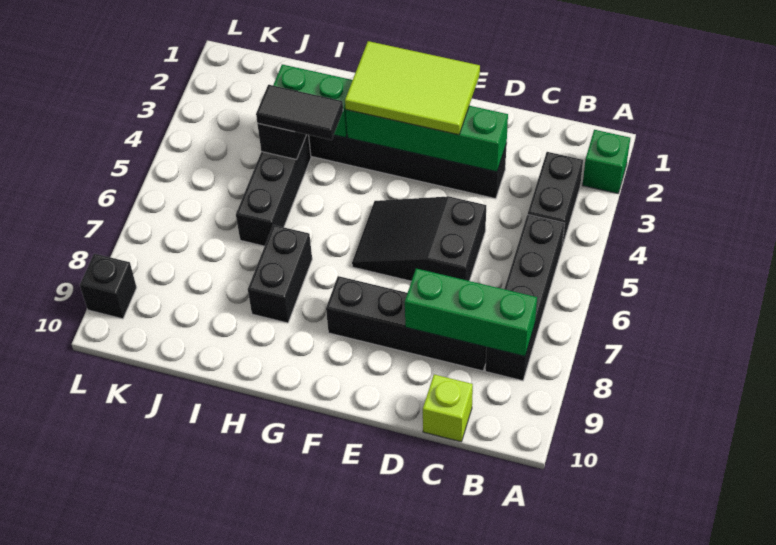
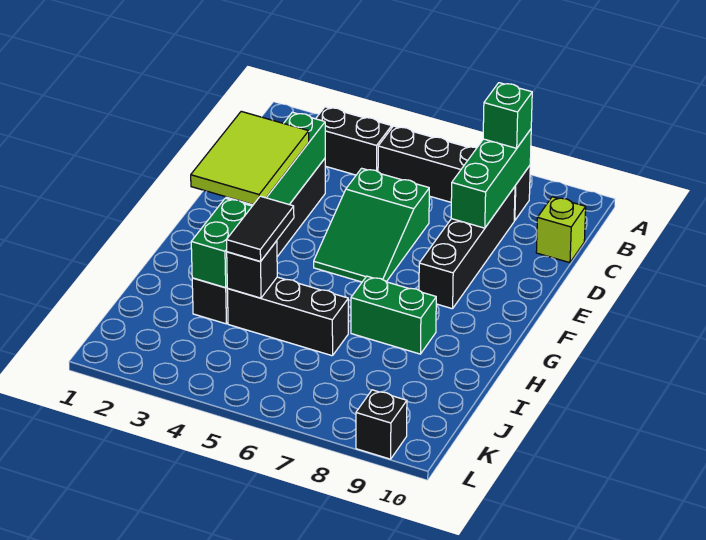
green 1x1 brick [583,130,630,193] -> green 1x1 brick moved to [483,83,532,148]
black 2x3 slope [352,196,486,281] -> green 2x3 slope [314,168,429,282]
black 1x2 brick [248,225,312,323] -> green 1x2 brick [351,276,436,354]

